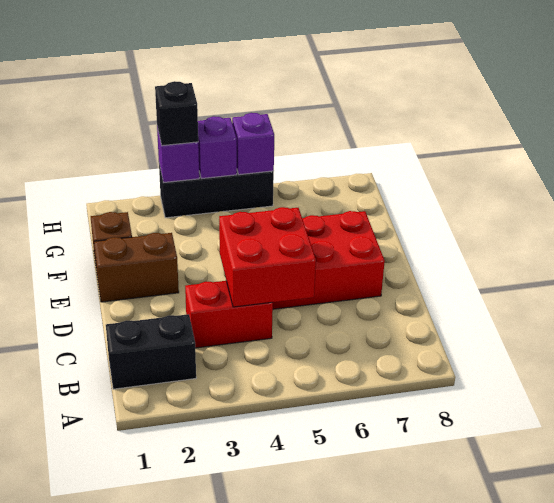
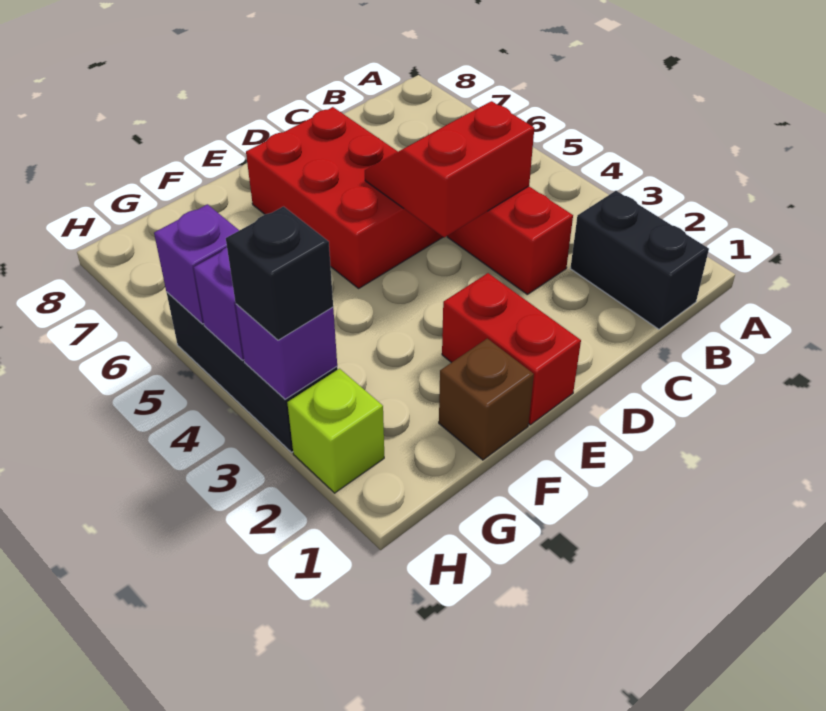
red 2x2 brick [219,207,316,307] -> red 2x2 slope [365,101,534,237]
brown 1x2 brick [94,233,179,302] -> red 1x2 brick [442,273,581,425]
none -> lime 1x1 brick [287,369,384,493]

